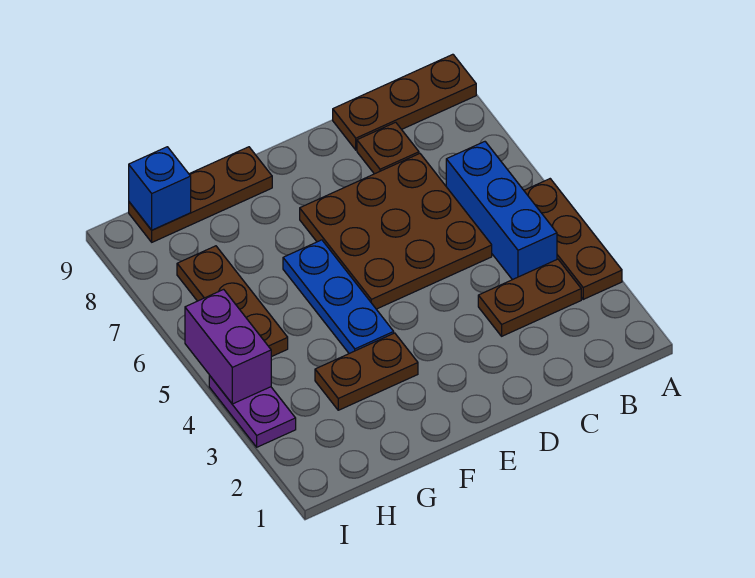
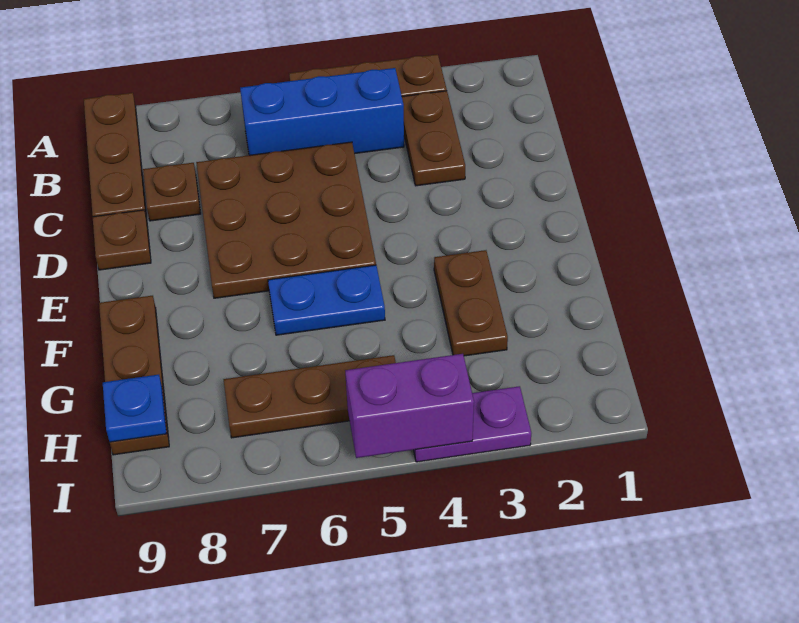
none -> brown 1x1 plate [93,210,151,270]
blue 1x3 plate [283,240,394,353] -> blue 1x2 plate [268,265,385,335]
blue 1x1 brick [129,147,191,230] -> blue 1x1 plate [103,375,167,442]

